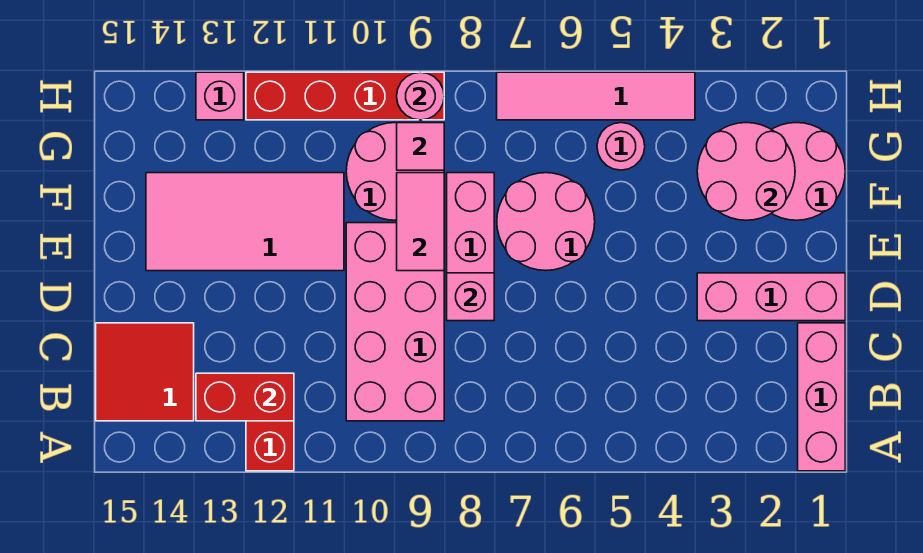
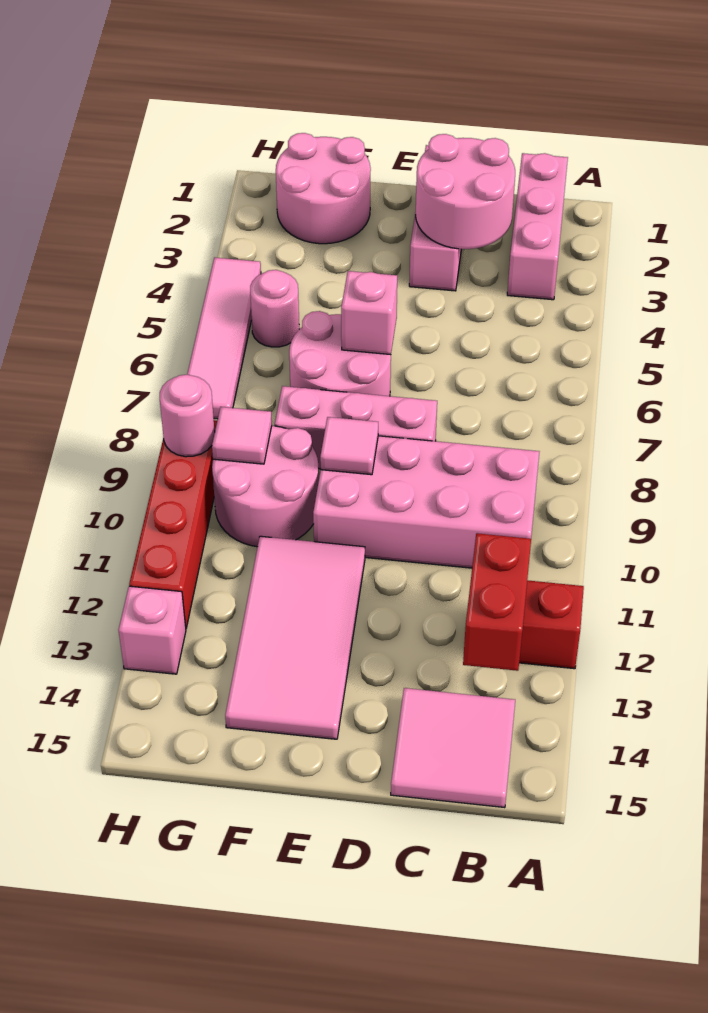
pink 1x3 brick [798,323,845,471] -> pink 1x3 brick turned to [507,153,568,300]
red 2x2 tile [96,323,194,421] -> pink 2x2 tile [391,688,515,808]
pink 1x1 brick [447,273,494,321] -> pink 1x1 brick moved to [341,271,397,355]
pink 1x2 tile [397,173,444,271] -> pink 1x1 tile [320,417,378,475]
pink 2x2 round brick [697,123,795,220] -> pink 2x2 round brick moved to [416,134,515,249]

